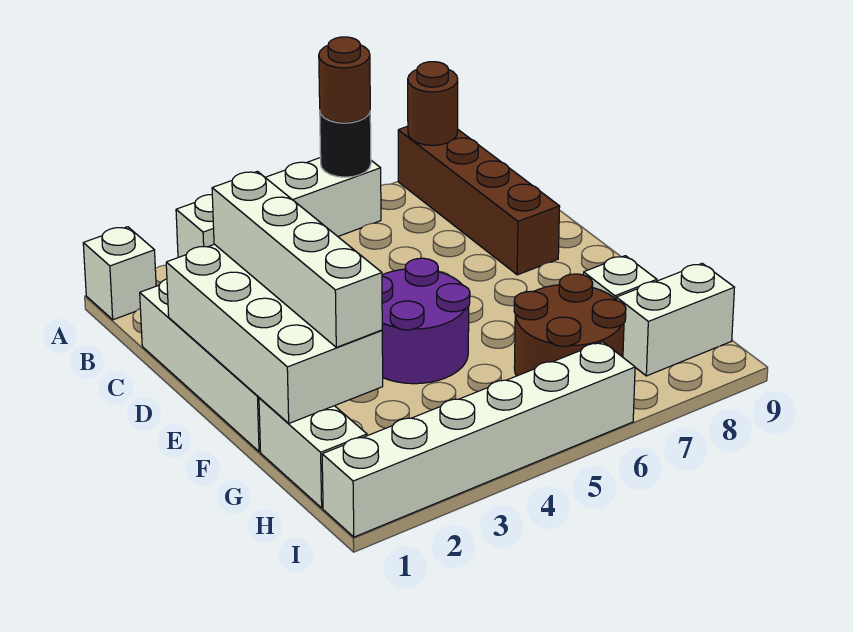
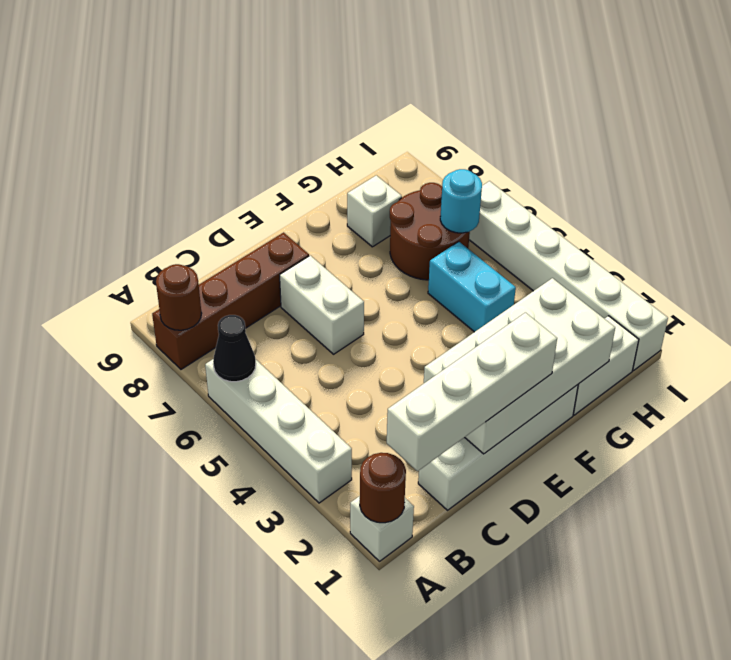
black 1x1 round brick [320,112,371,177] -> black 1x1 cone [213,315,256,382]
brown 1x1 round brick [319,37,370,123] -> brown 1x1 round brick moved to [360,453,406,523]
white 1x4 brick [212,171,382,347] -> white 1x4 brick moved to [387,312,557,471]
purple 2x2 round brick [382,258,470,384] -> none
none -> cyan 1x2 brick [428,242,516,332]
none -> cyan 1x1 round brick [440,169,482,233]
white 1x2 brick [616,263,734,376] -> white 1x2 brick moved to [280,256,364,354]

